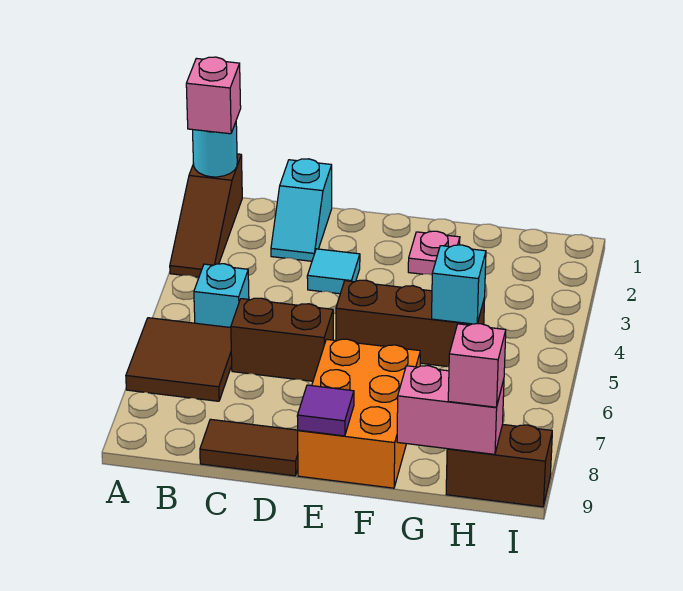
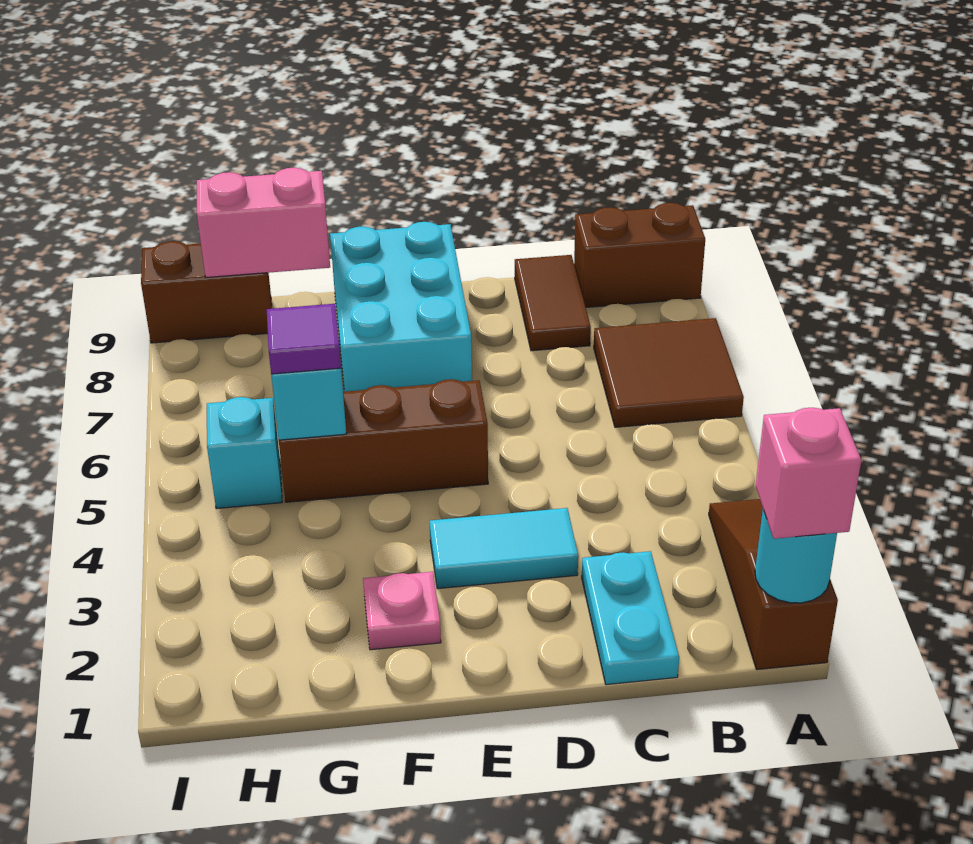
cyan 1x1 brick [194,264,249,328] -> cyan 1x1 brick moved to [207,397,282,509]
cyan 1x2 slope [271,159,332,261] -> cyan 1x2 plate [582,551,679,685]
brown 1x2 brick [231,298,333,381] -> brown 1x2 brick moved to [574,203,705,307]
brown 1x2 tile [200,419,298,476] -> brown 1x2 tile turned to [515,255,591,351]
cyan 1x1 tile [307,249,360,294] -> cyan 1x2 tile [430,508,578,589]
orange 2x3 brick [298,339,420,488] -> cyan 2x3 brick [330,222,472,392]
purple 1x1 tile [297,385,354,436] -> purple 1x1 tile moved to [267,304,341,374]
pink 1x1 brick [448,323,506,407] -> none

